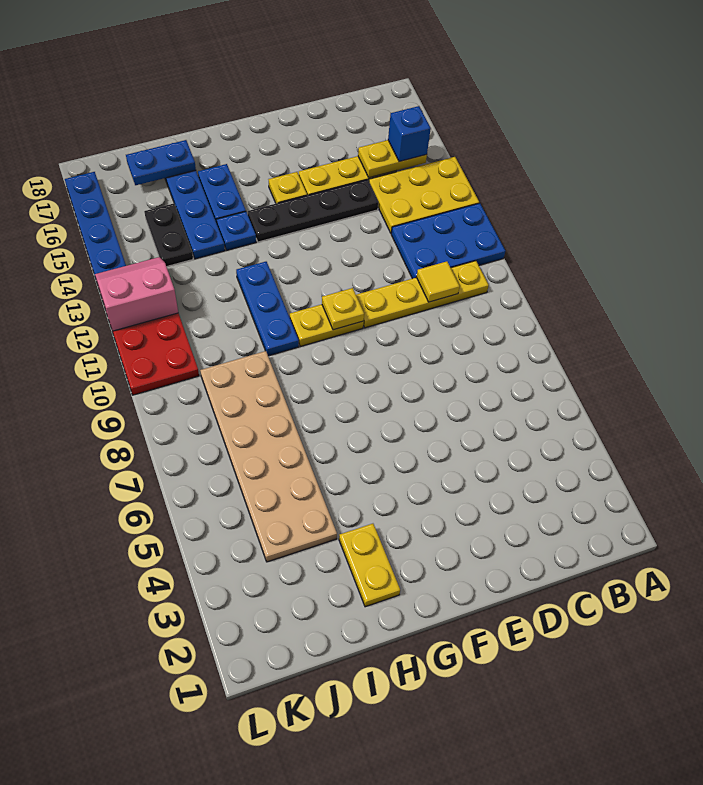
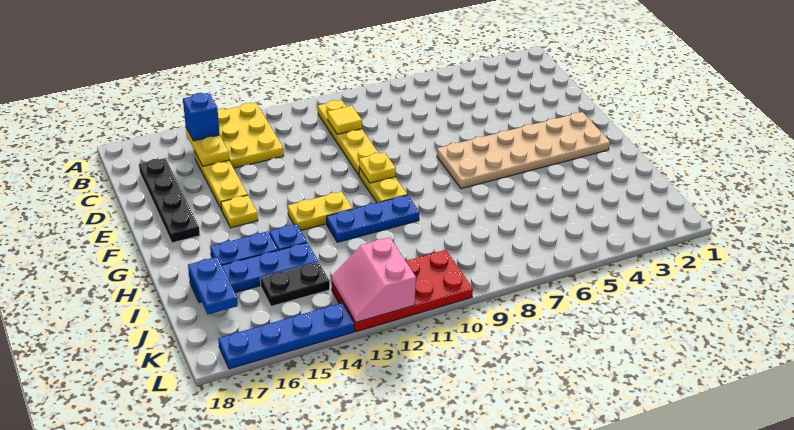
blue 2x3 plate [391,203,505,279] -> none
black 1x4 plate [248,180,378,242] -> black 1x4 plate moved to [139,158,200,243]
yellow 1x2 plate [339,524,400,607] -> yellow 1x2 plate moved to [288,192,353,230]
tan 2x6 plate [200,351,337,562] -> tan 2x6 plate moved to [437,112,610,189]

